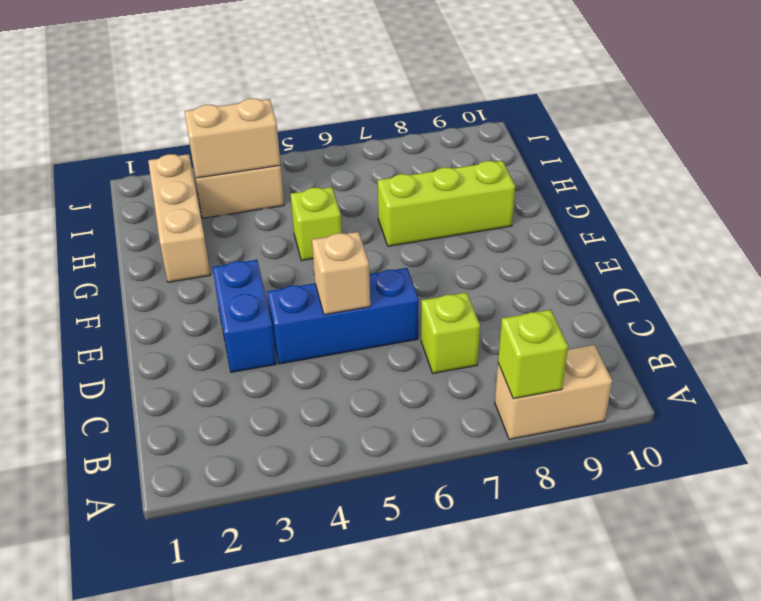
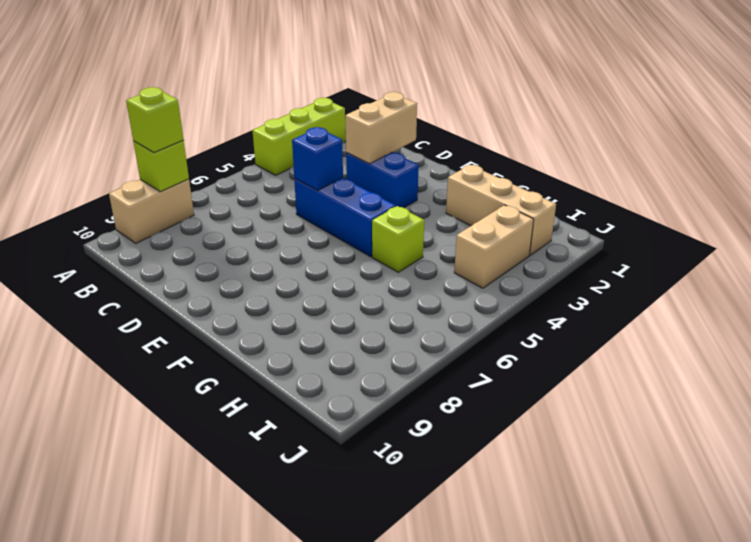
lime 1x1 brick [421,292,480,373] -> lime 1x1 brick moved to [126,87,184,153]
blue 1x3 brick [267,268,419,364] -> blue 1x3 brick turned to [294,178,396,257]
tan 1x1 brick [312,232,370,315] -> blue 1x1 brick [292,127,343,190]
lime 1x3 brick [378,161,515,246] -> lime 1x3 brick moved to [252,98,346,175]
tan 1x2 brick [185,98,281,178] -> tan 1x2 brick moved to [345,92,417,164]

